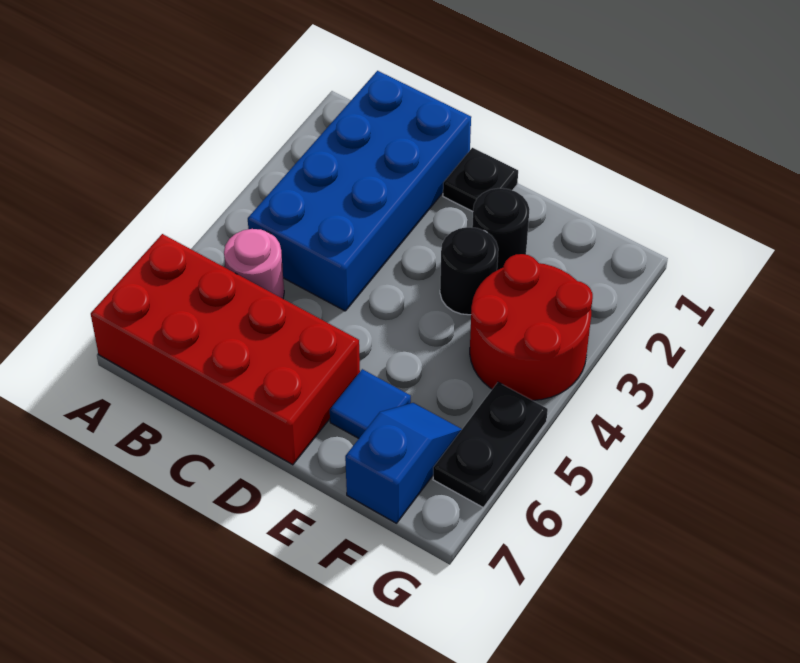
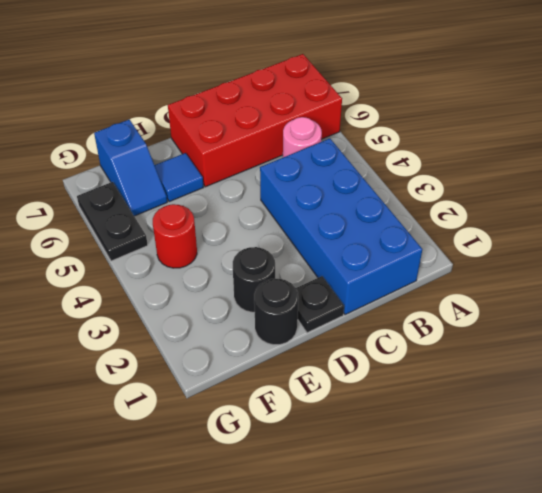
black 1x1 round brick [440,227,498,315] -> black 1x1 round brick moved to [254,279,298,345]
red 2x2 round brick [470,254,593,400] -> red 1x1 round brick [153,204,197,268]

